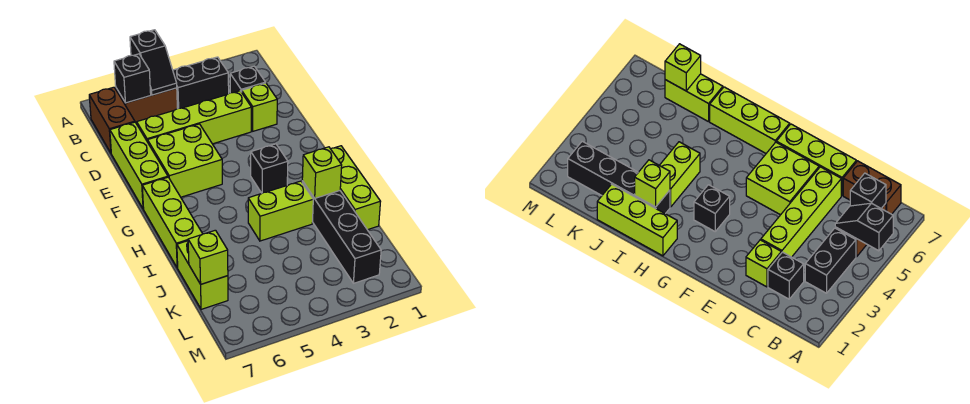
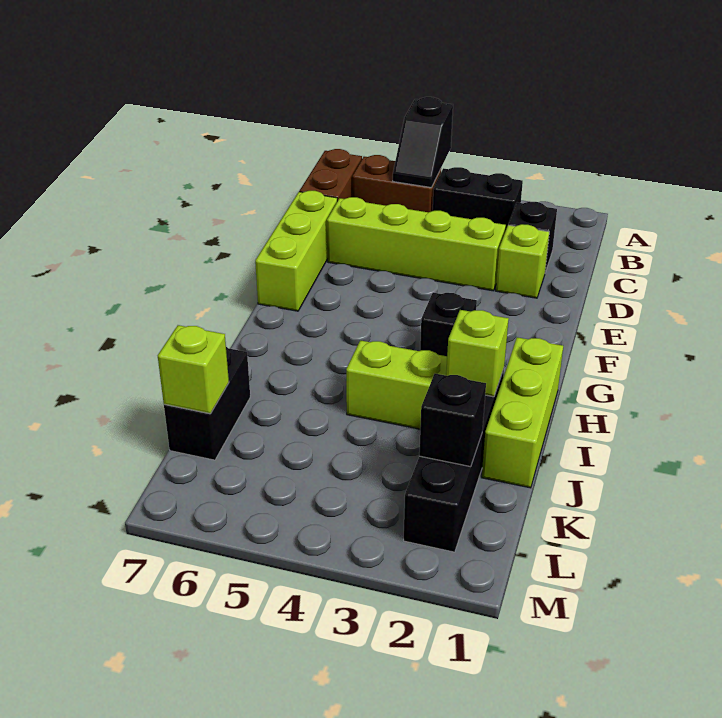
black 1x1 brick [114,54,151,103] -> black 1x1 brick moved to [419,374,486,467]
lime 2x2 brick [148,124,222,197] -> none
lime 1x3 brick [142,177,202,268] -> none
lime 1x2 brick [177,241,228,309] -> black 1x2 brick [164,347,250,460]

